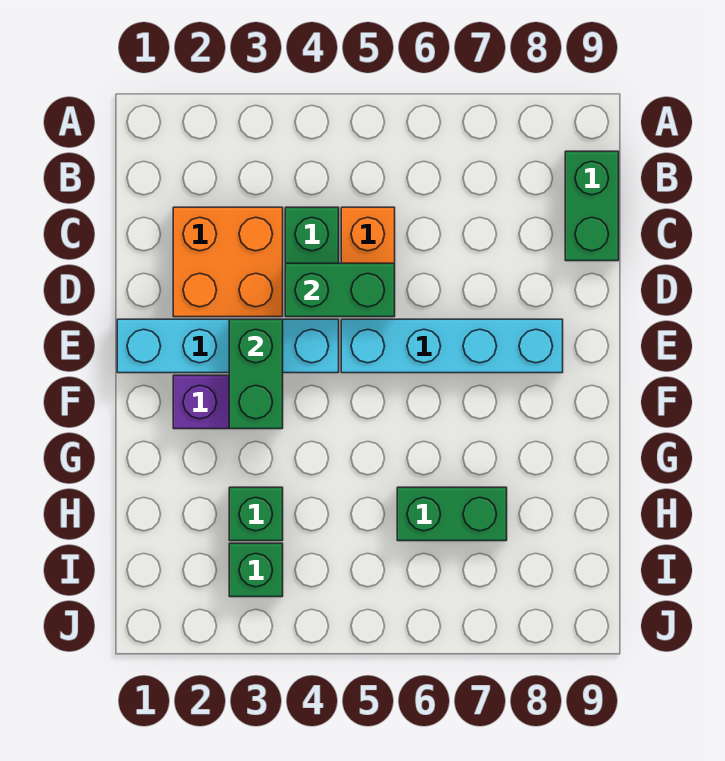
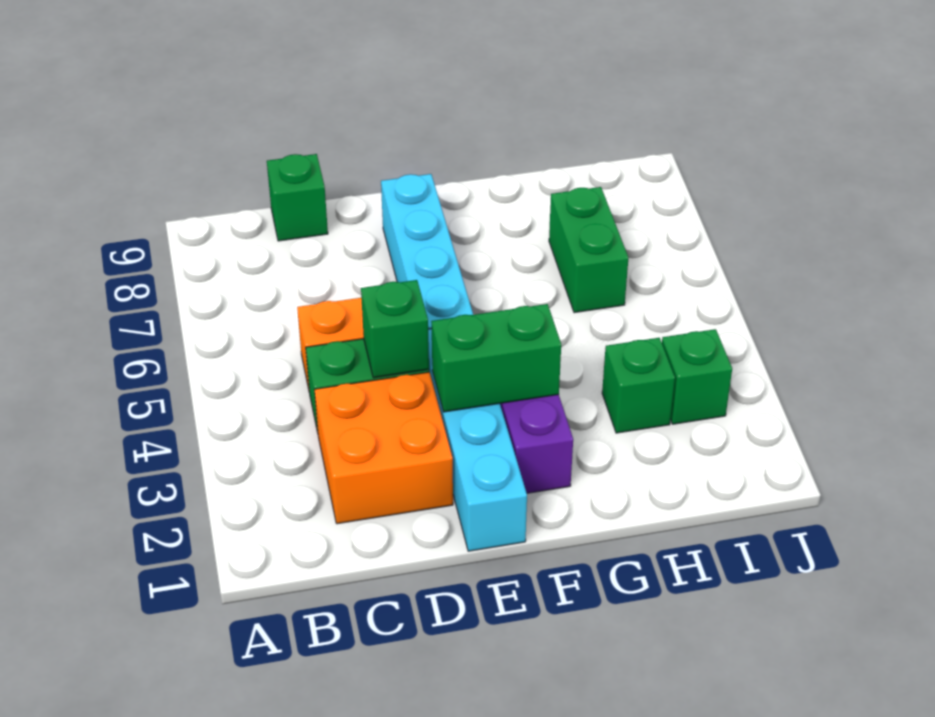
green 1x2 brick [565,151,619,261] -> green 1x1 brick [267,154,328,241]
green 1x2 brick [285,263,395,317] -> green 1x1 brick [361,280,429,378]

